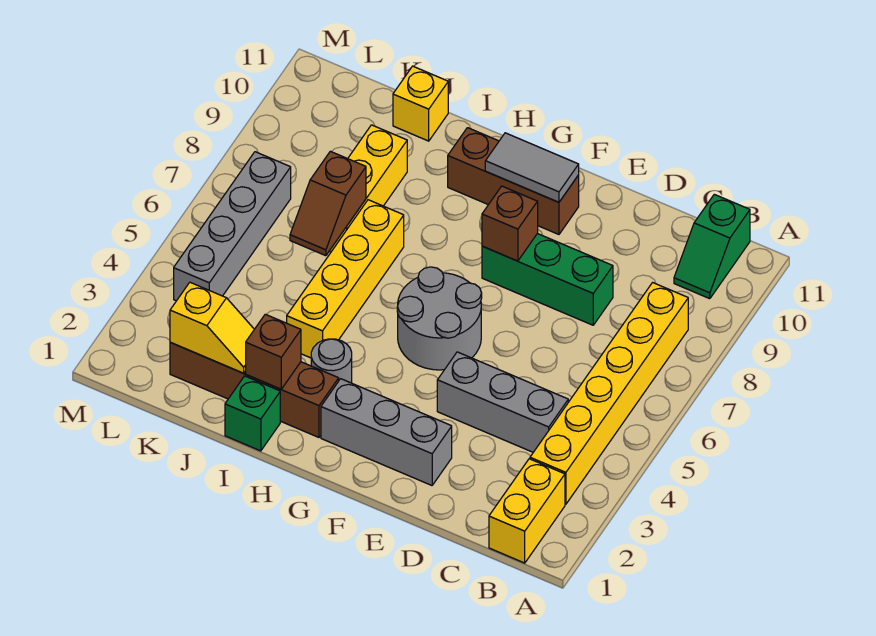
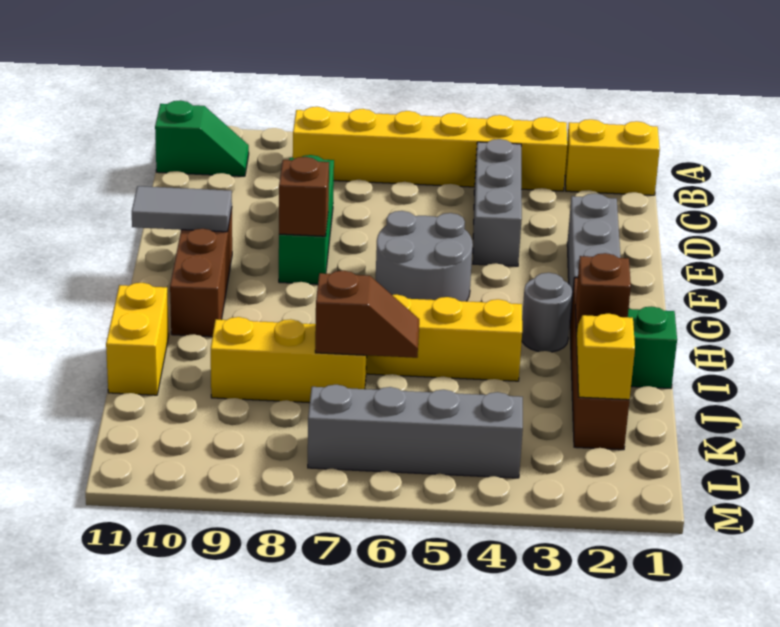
grey 1x2 tile [485,133,579,202] -> grey 1x2 tile turned to [132,186,232,232]
yellow 1x1 brick [393,66,448,141] -> yellow 1x2 brick [106,283,169,395]

